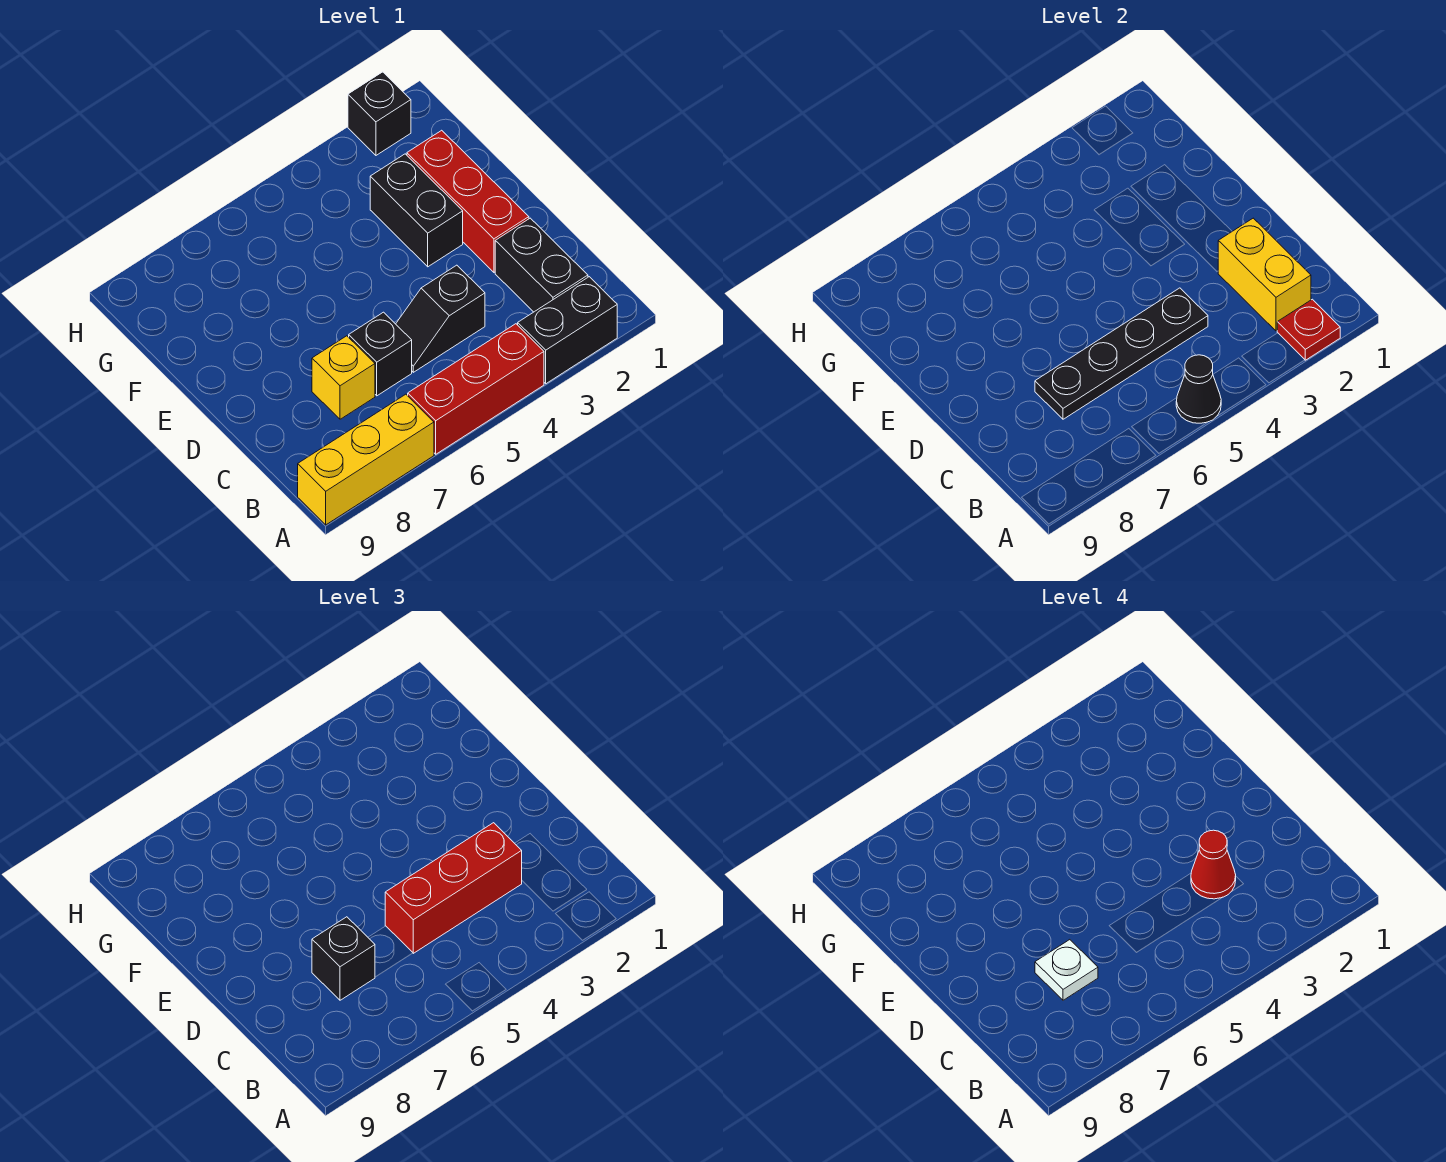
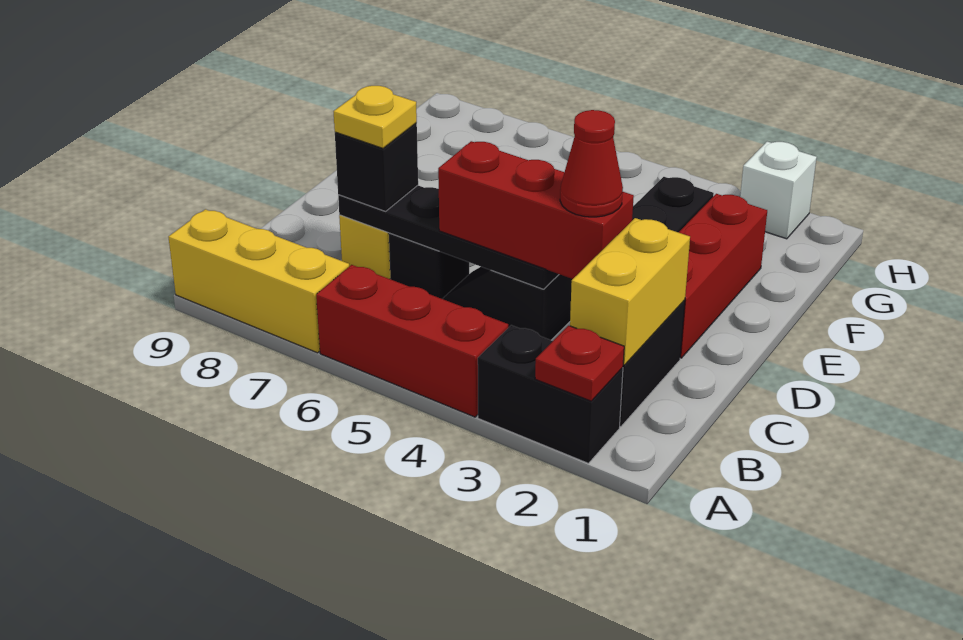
black 1x1 cone [1176,355,1221,423] -> none
white 1x1 plate [1035,940,1098,1000] -> yellow 1x1 plate [334,86,417,148]
black 1x1 brick [348,72,411,155] -> white 1x1 brick [740,141,817,239]

